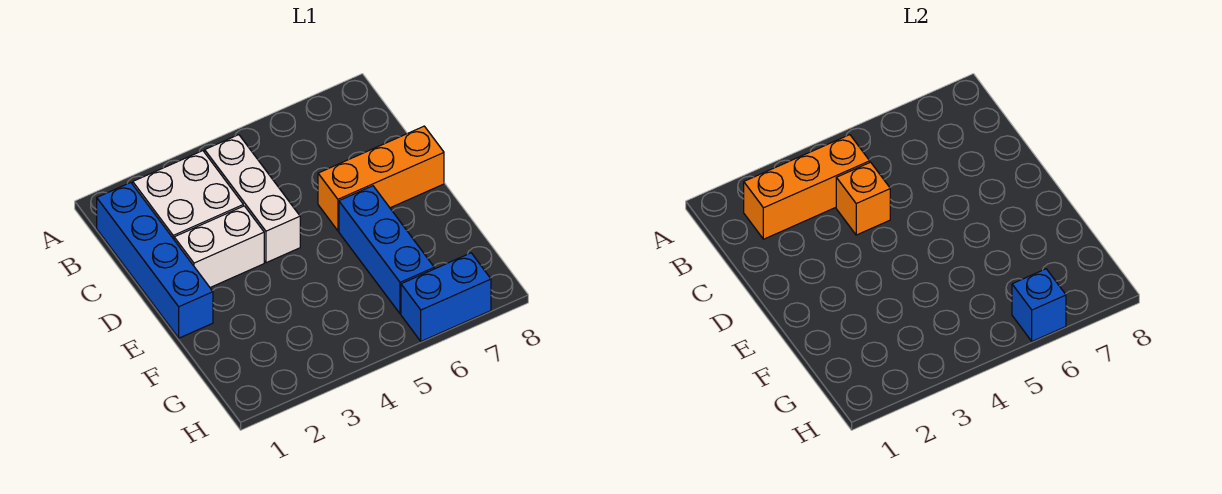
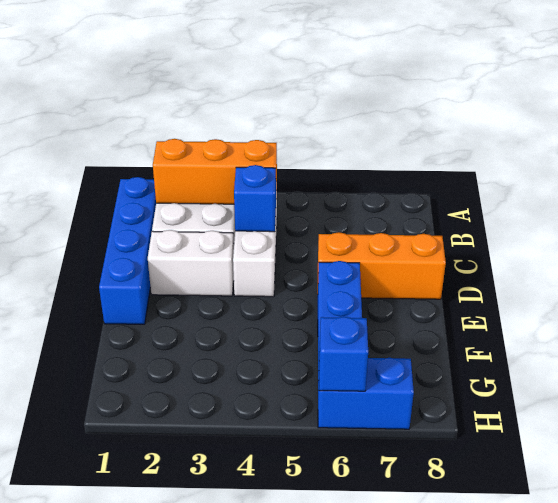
orange 1x1 brick [836,162,890,235] -> blue 1x1 brick [234,165,276,232]

